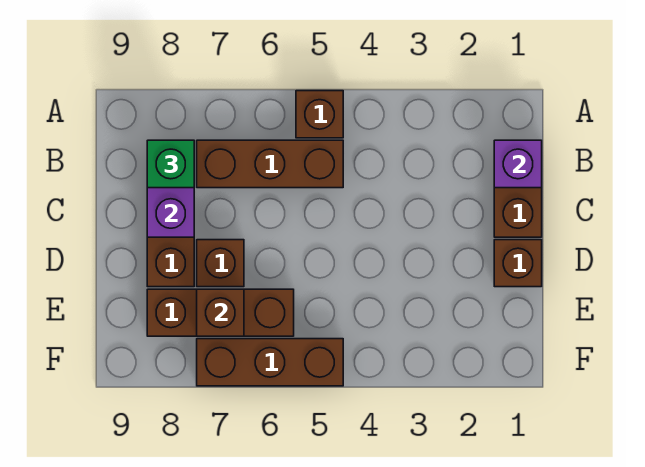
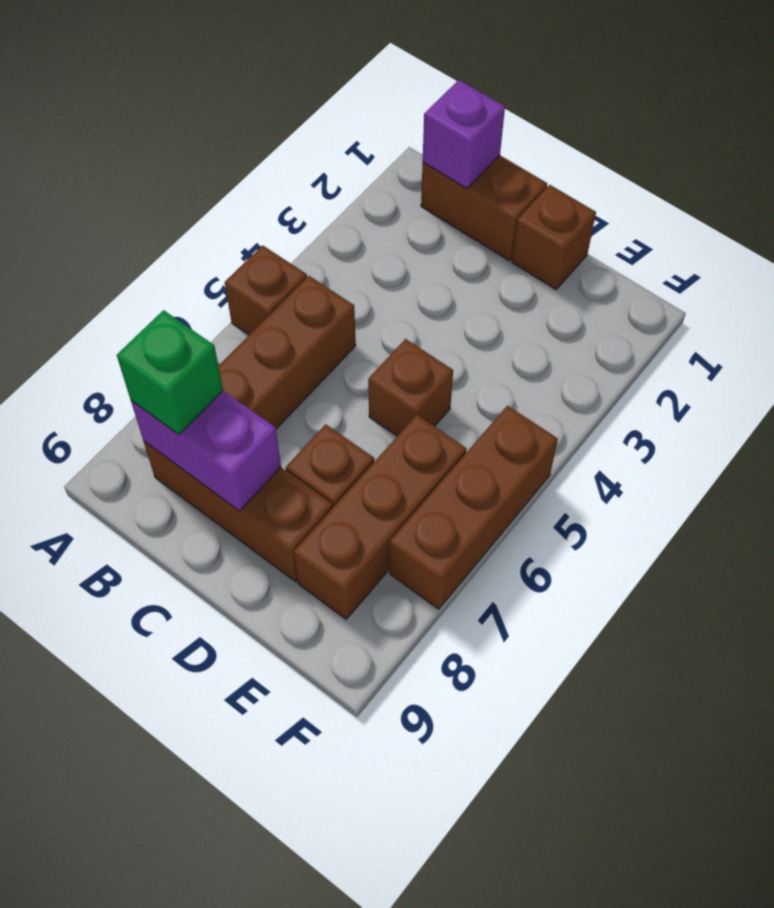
brown 1x1 brick [197,289,244,336] -> brown 1x1 brick moved to [368,339,453,436]

